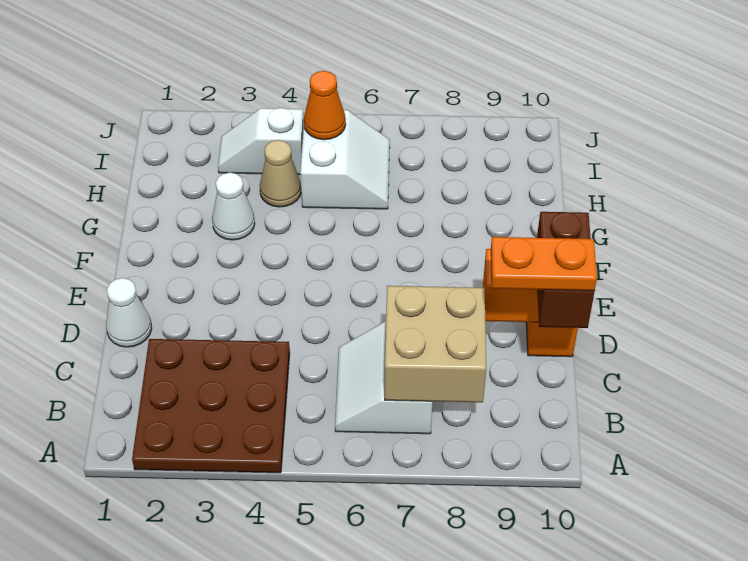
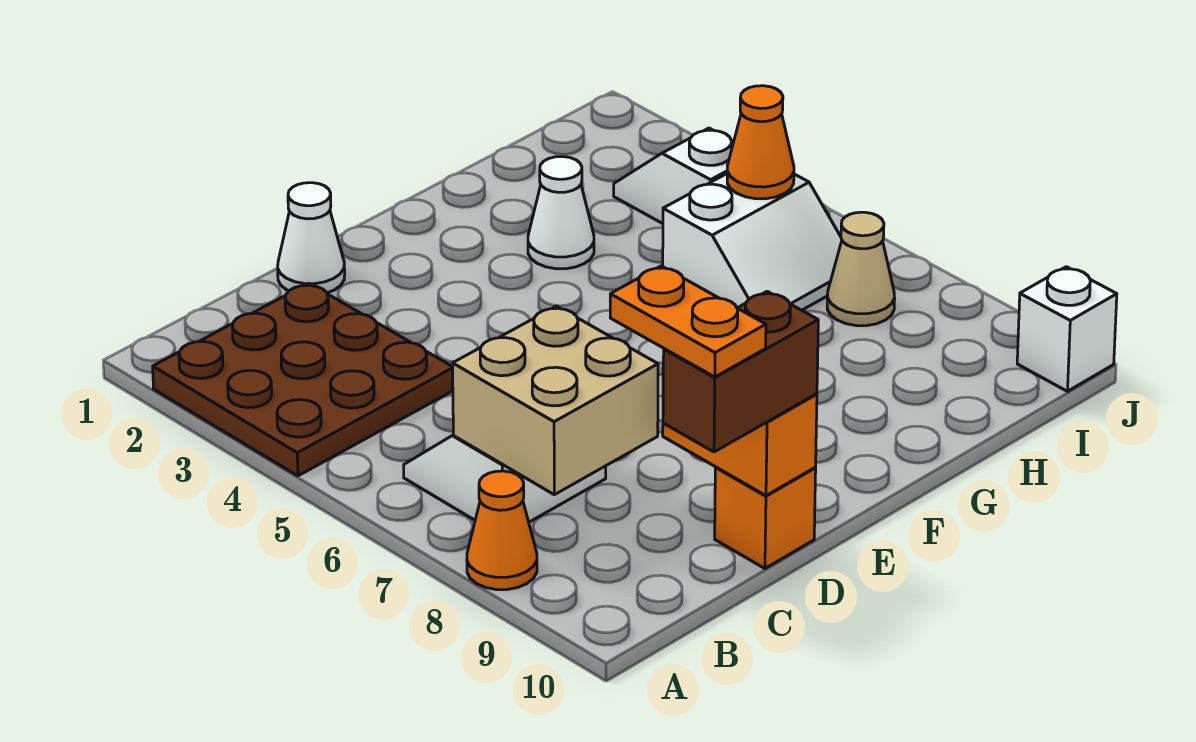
none -> orange 1x1 cone [467,471,537,590]
tan 1x1 cone [260,140,301,207] -> tan 1x1 cone moved to [827,212,895,326]
none -> white 1x1 brick [1017,267,1117,391]

